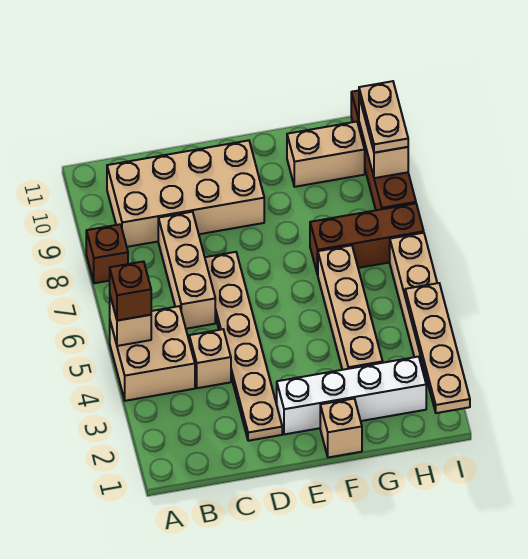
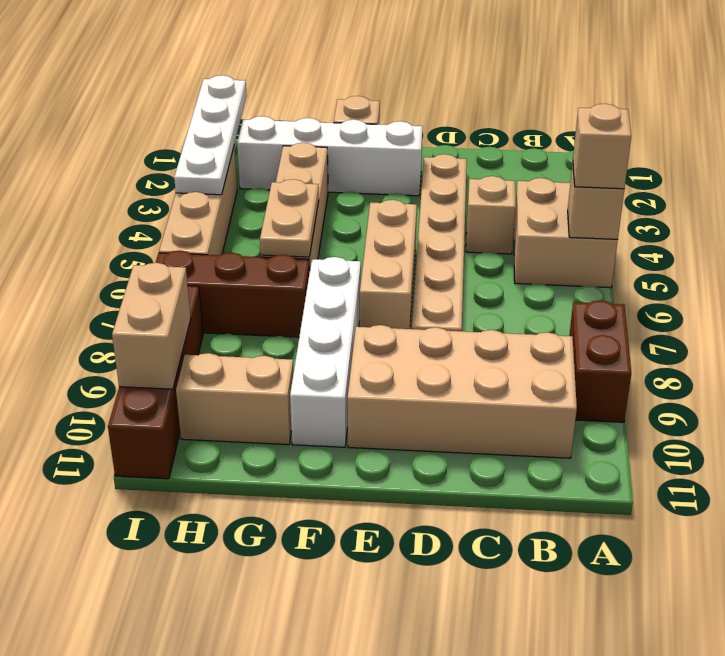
brown 1x1 brick [110,261,151,321] -> tan 1x1 brick [573,104,631,189]
brown 1x1 brick [86,224,128,283] -> brown 1x2 brick [569,300,631,422]
tan 1x3 brick [158,212,215,329] -> tan 1x3 brick moved to [360,200,417,329]
none -> white 1x4 brick [290,257,361,447]
tan 1x4 plate [405,283,470,413] -> white 1x4 plate [174,75,247,195]
tan 1x2 plate [359,81,408,153] -> tan 1x2 plate moved to [260,179,319,257]

